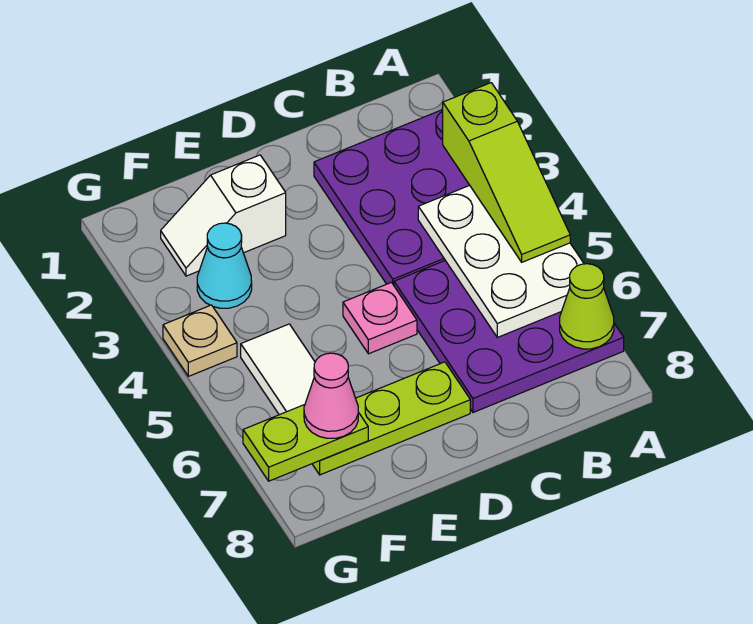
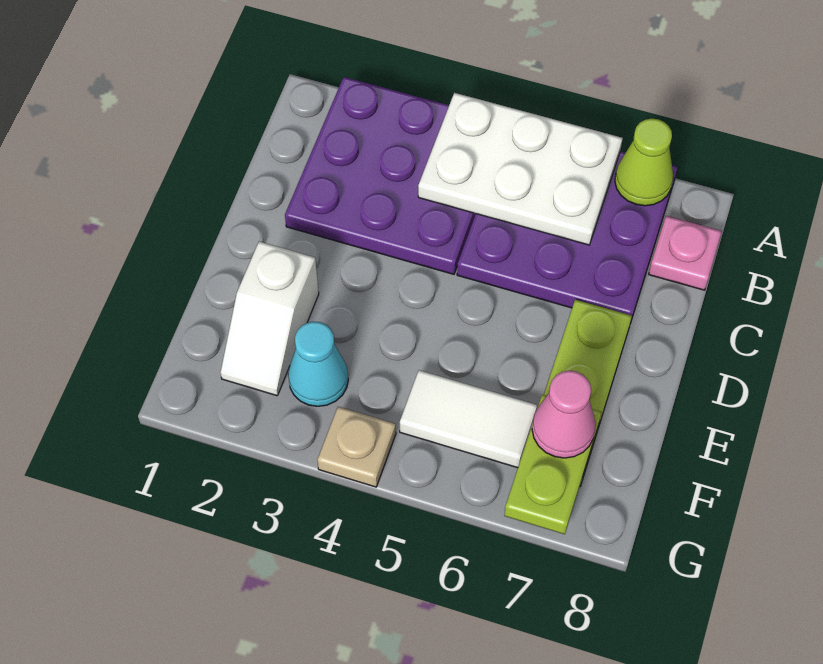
lime 1x3 slope [443,83,570,262] -> none
pink 1x1 plate [343,282,417,354] -> pink 1x1 plate moved to [649,216,722,290]

